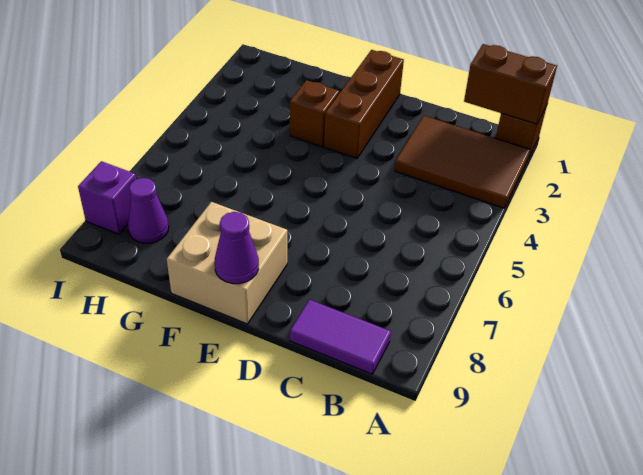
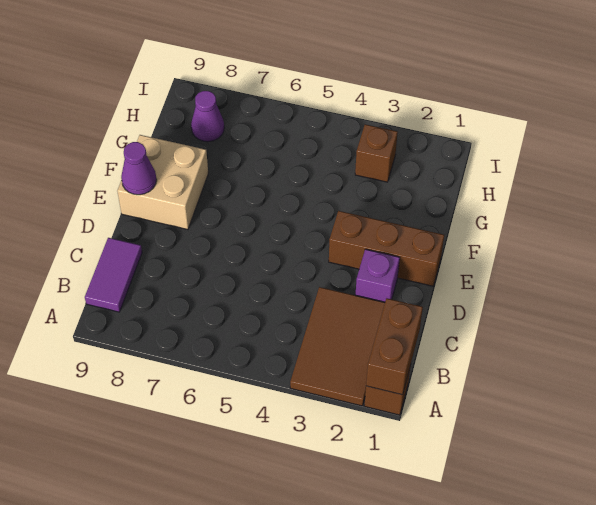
brown 1x1 brick [290,80,339,147] -> brown 1x1 brick moved to [355,124,398,182]
purple 1x1 brick [78,161,136,234] -> purple 1x1 brick moved to [356,249,400,302]

